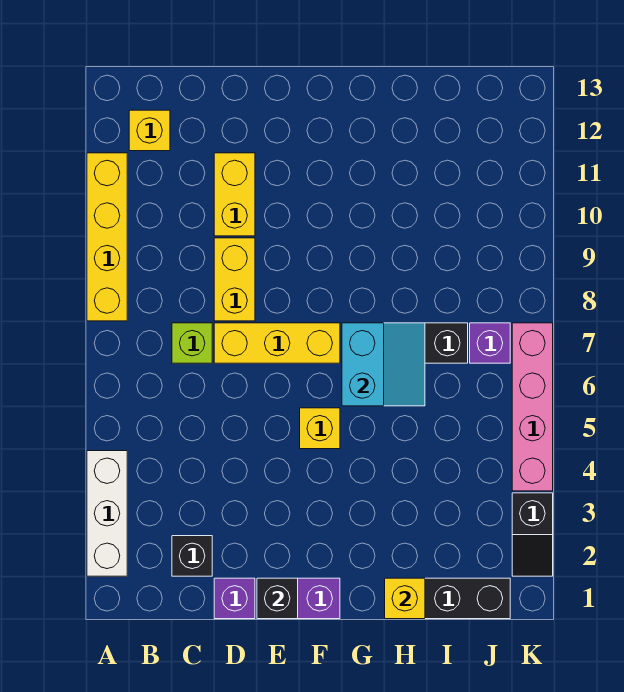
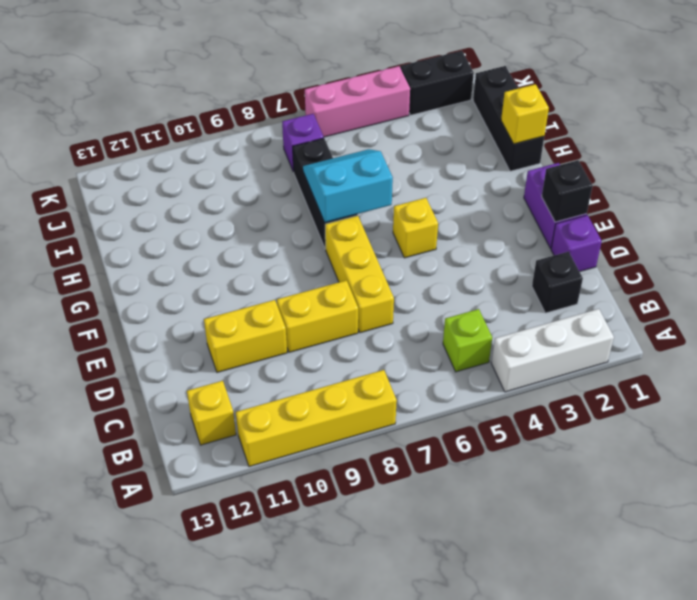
lime 1x1 brick [172,323,212,363] -> lime 1x1 brick moved to [443,309,492,372]
black 1x2 slope [512,493,553,576] -> black 1x2 brick [401,51,474,115]
pink 1x4 brick [512,323,553,491] -> pink 1x3 brick [305,66,410,137]

